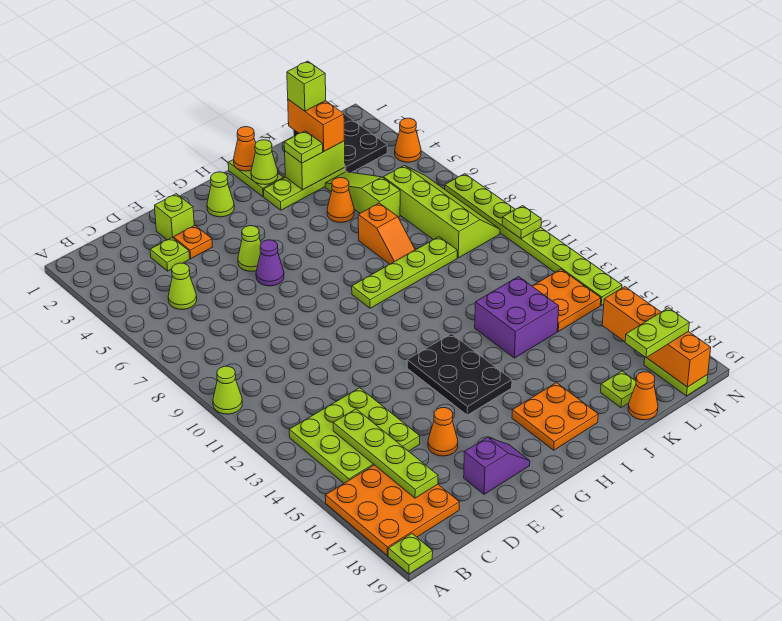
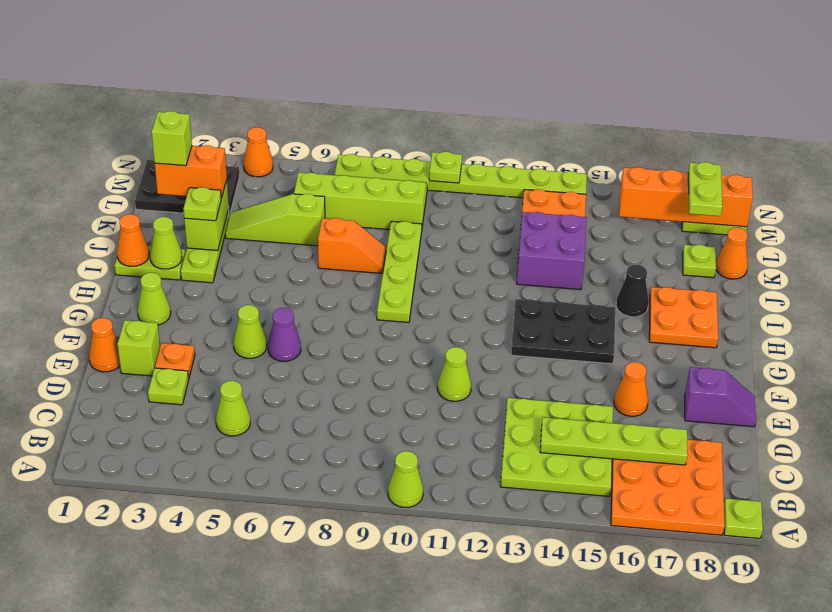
none -> lime 1x1 cone [438,347,471,401]
purple 1x2 slope [464,437,530,494] -> purple 1x2 slope turned to [685,367,756,427]
none -> black 1x1 cone [616,265,649,317]
orange 1x1 cone [327,178,354,223] -> orange 1x1 cone moved to [89,318,120,372]

